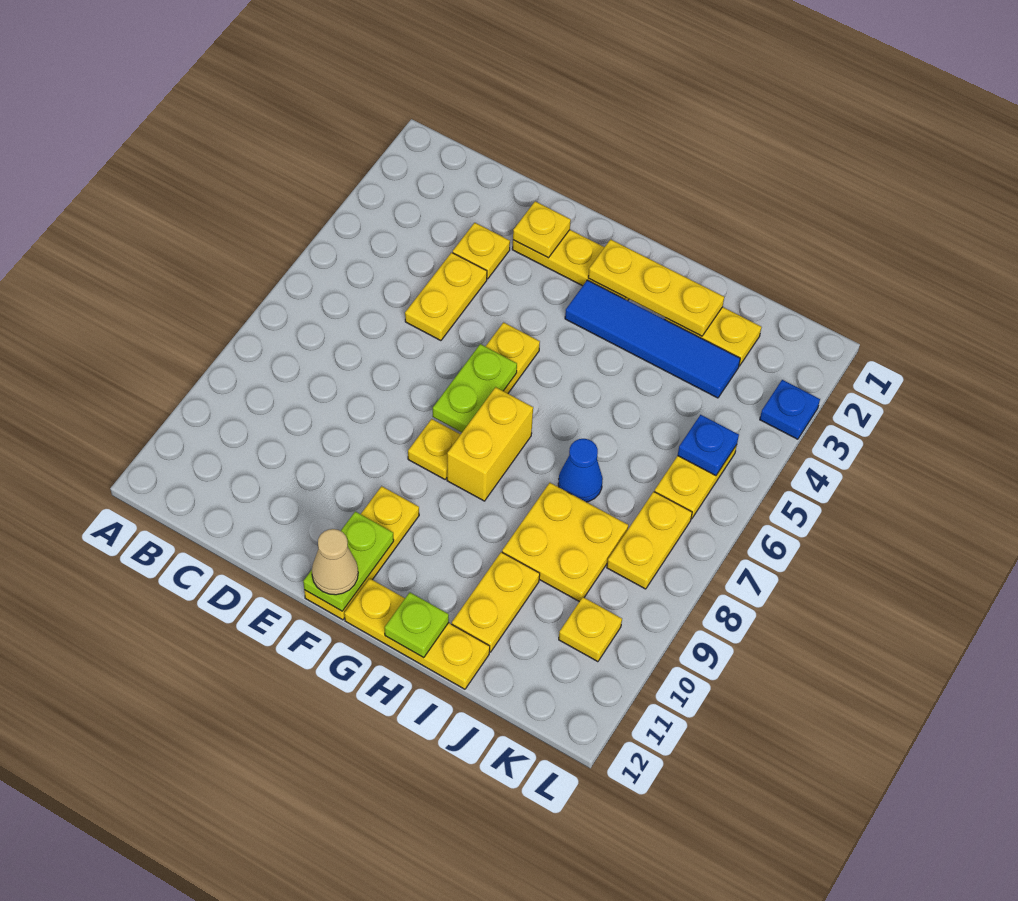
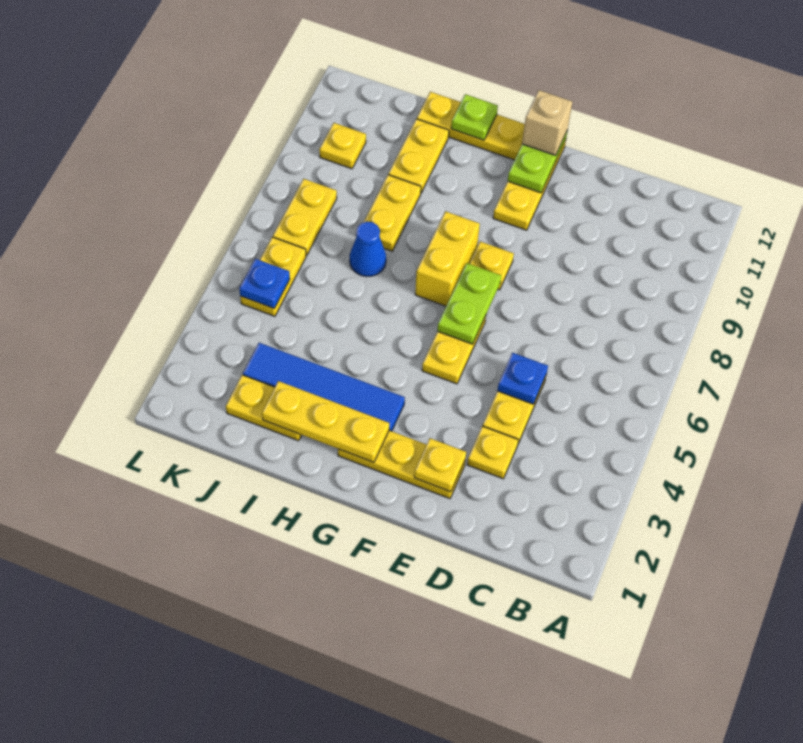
tan 1x1 cone [312,529,358,595] -> tan 1x1 brick [522,90,572,156]
yellow 2x2 plate [502,483,628,602] -> yellow 1x2 plate [364,175,421,251]
blue 1x1 plate [760,380,820,439] -> blue 1x1 plate moved to [498,353,548,404]

